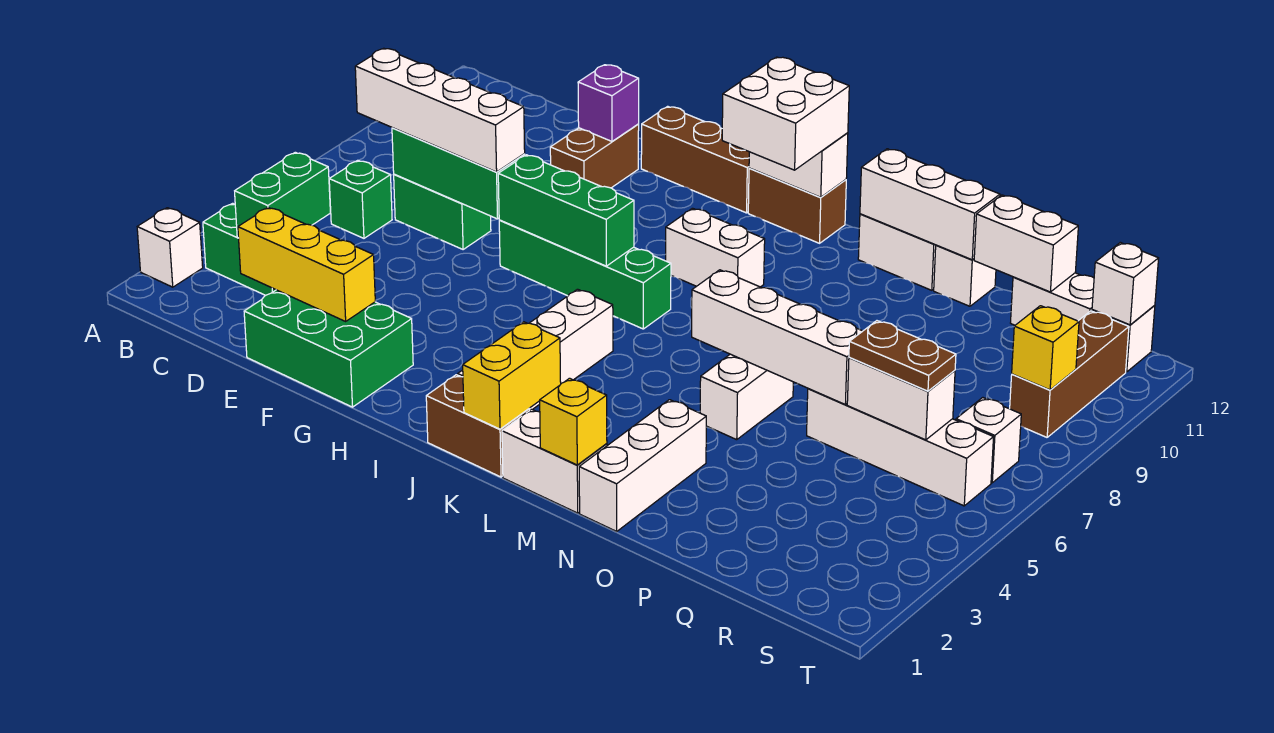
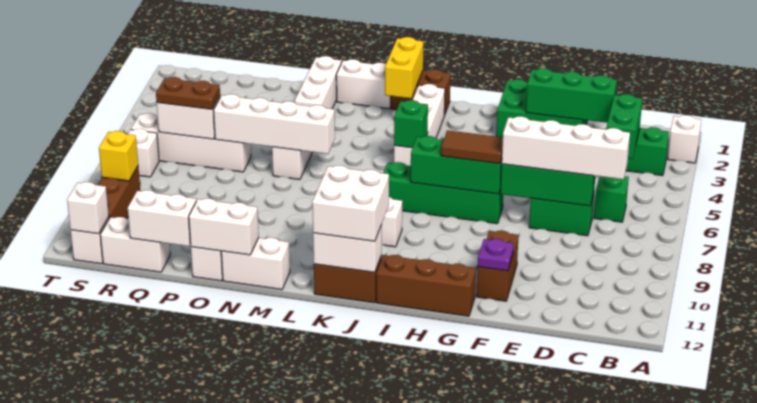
yellow 1x3 brick [238,208,375,321] -> green 1x3 brick [526,68,617,123]
purple 1x1 brick [578,65,639,141] -> purple 1x1 plate [478,239,514,271]
none -> brown 1x2 tile [441,130,503,164]
none -> green 1x1 brick [394,100,428,148]
yellow 1x1 brick [540,378,607,465] -> none
white 1x3 brick [860,149,1000,260] -> white 1x2 brick [189,198,259,255]

